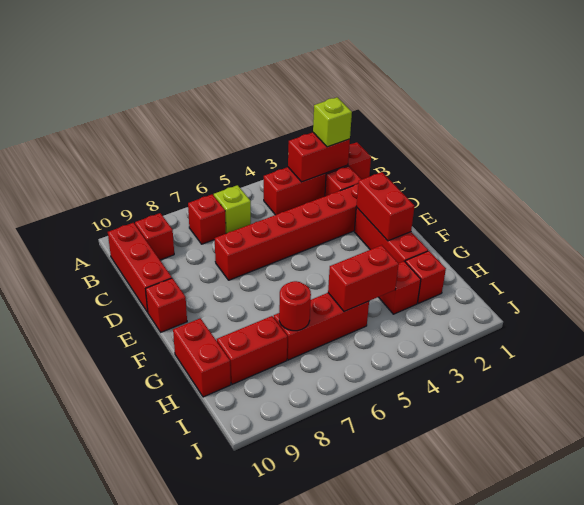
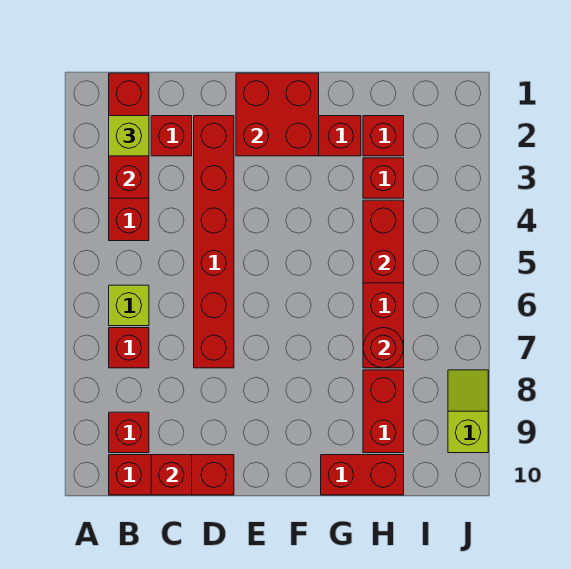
red 1x2 brick [356,172,415,241] -> red 2x2 brick [236,73,319,156]
red 1x1 brick [146,278,187,332] -> red 1x1 brick moved to [151,455,192,495]
none -> lime 1x2 slope [448,370,488,453]

